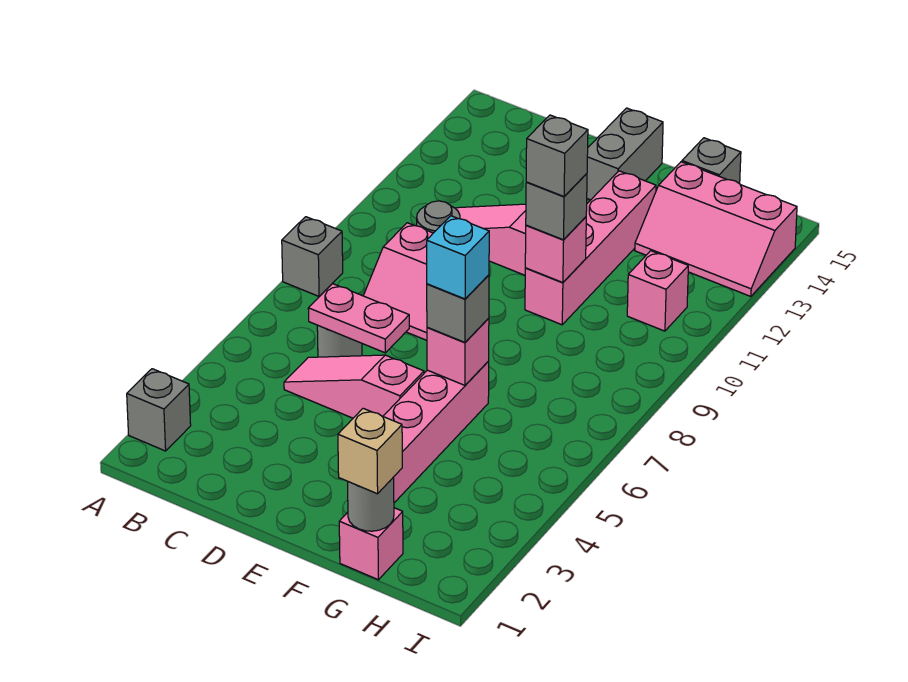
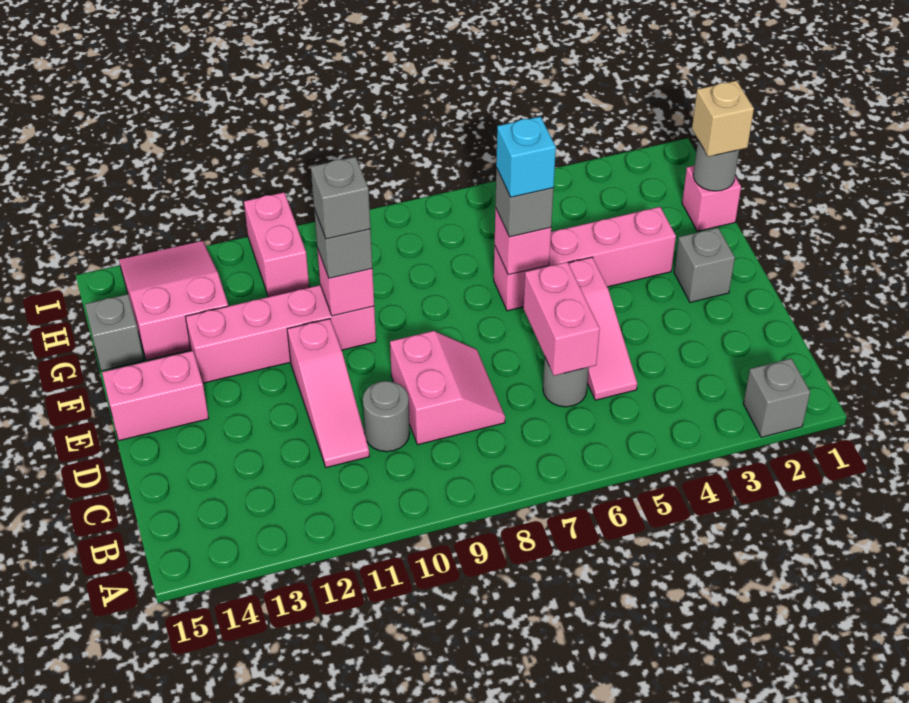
grey 1x1 brick [282,217,343,296] -> grey 1x1 brick moved to [674,228,735,302]
pink 1x2 plate [308,284,409,353] -> pink 1x2 brick [524,262,600,376]
grey 1x2 brick [587,108,663,200] -> pink 1x2 brick [102,351,209,441]
pink 2x3 slope [635,162,797,296] -> pink 2x3 slope turned to [119,241,228,360]
pink 1x1 brick [627,251,688,331] -> pink 1x2 brick [244,192,309,297]

